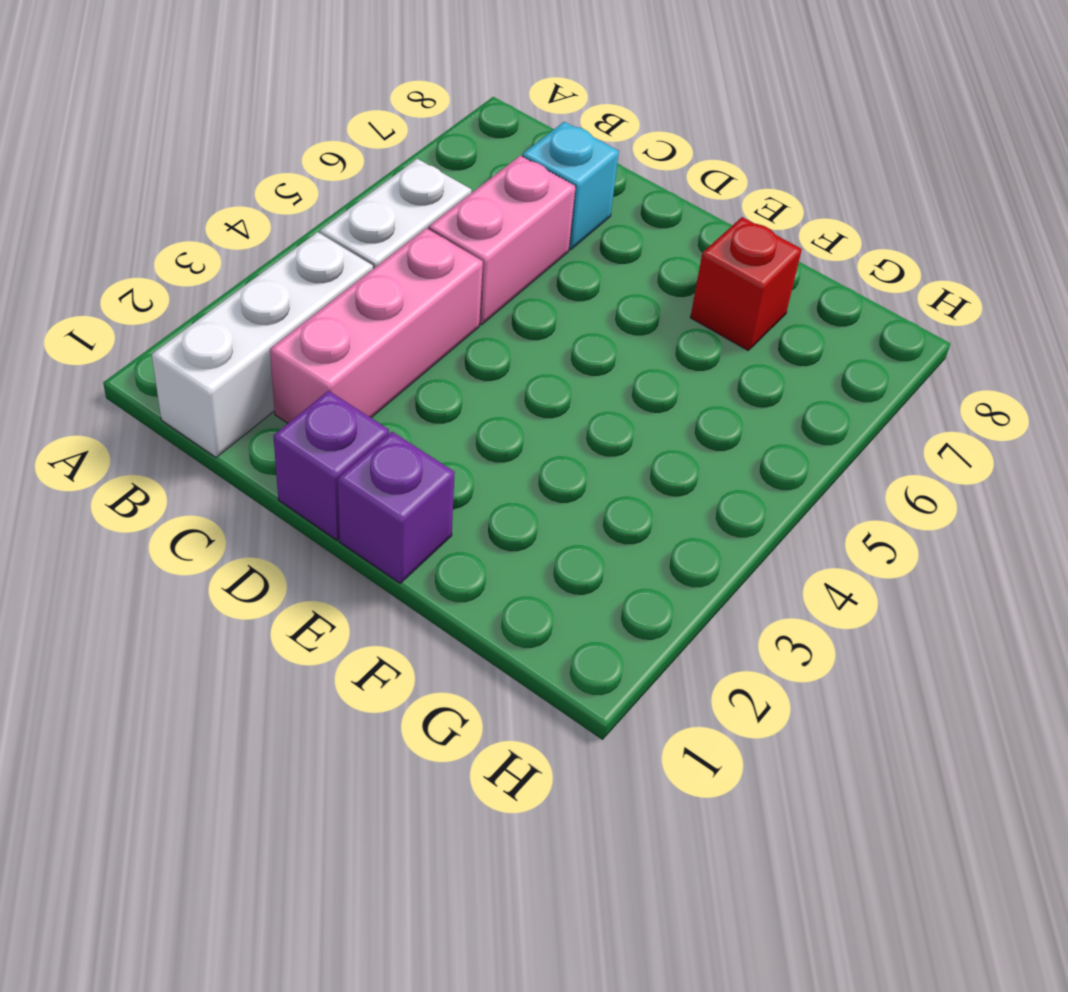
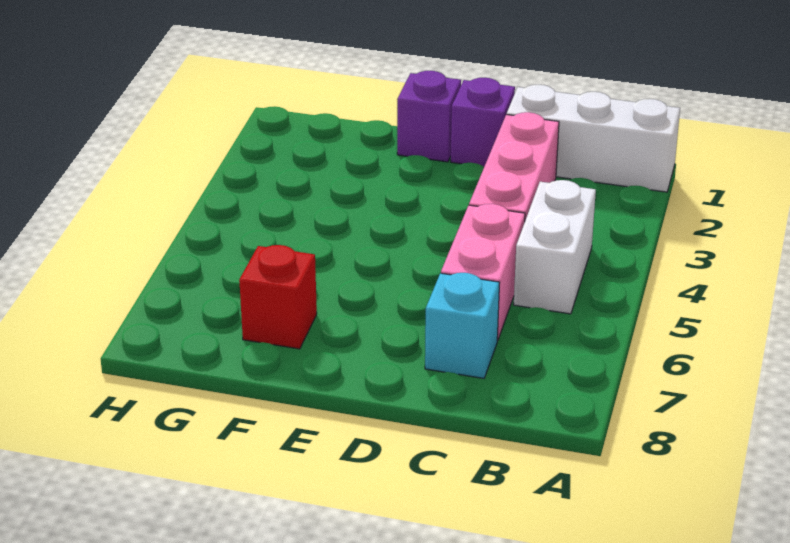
white 1x3 brick [152,232,373,457] -> white 1x3 brick turned to [507,85,680,192]

